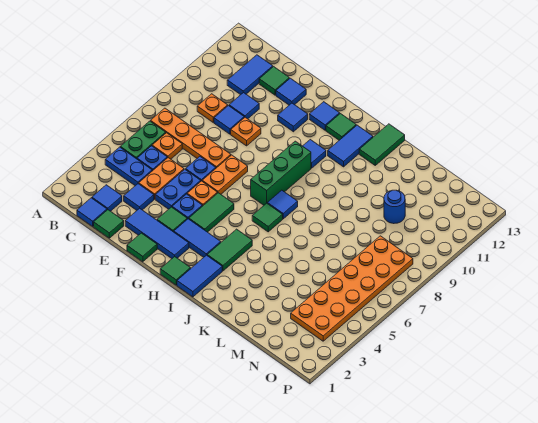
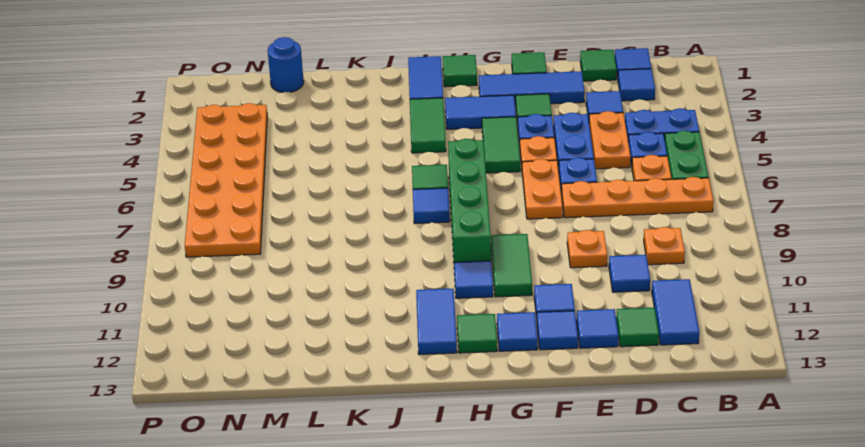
blue 1x1 tile [214,106,244,134] -> blue 1x1 tile moved to [537,311,578,350]
green 1x3 brick [251,141,311,205] -> green 1x4 brick [448,139,491,262]
green 1x2 tile [359,124,405,165] -> green 1x2 tile moved to [491,234,532,297]
blue 1x1 round brick [384,190,405,224] -> blue 1x1 round brick moved to [268,37,304,92]

